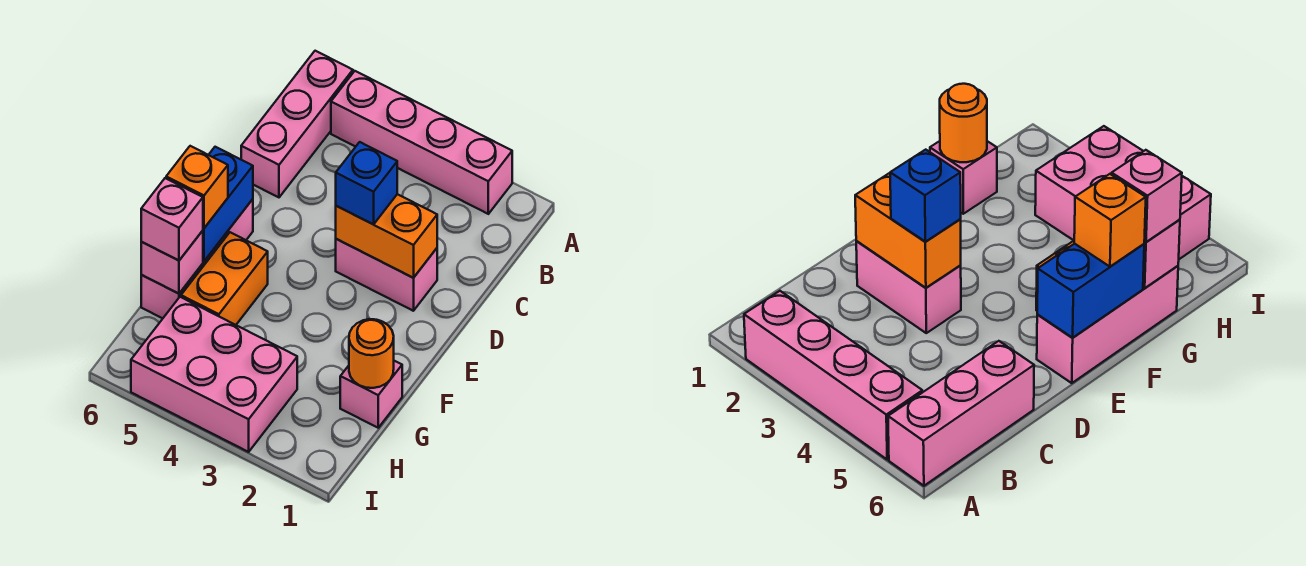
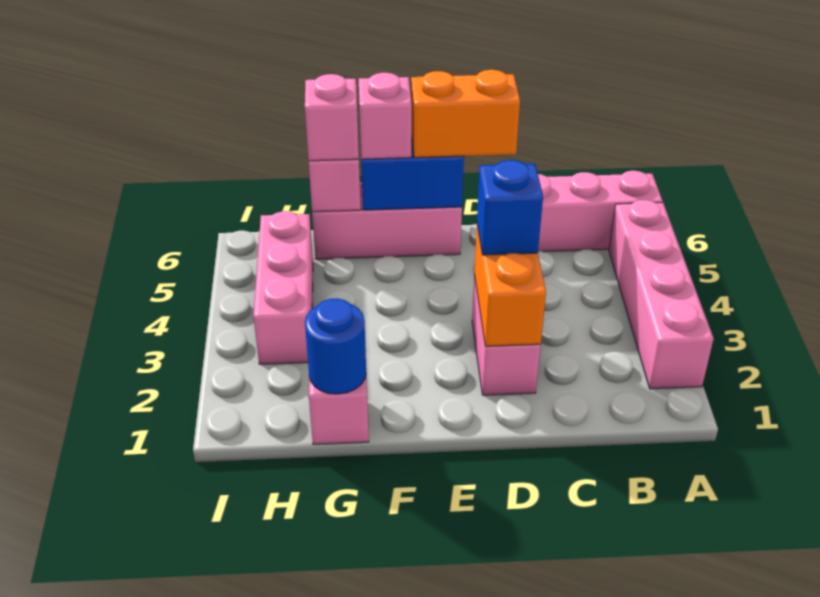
orange 1x2 brick [181,232,268,325] -> orange 1x2 brick moved to [411,70,520,158]
orange 1x1 brick [166,146,228,228] -> pink 1x1 brick [359,73,412,159]
orange 1x1 round brick [349,319,394,388] -> blue 1x1 round brick [305,298,366,394]
pink 2x3 brick [131,297,297,452] -> pink 1x3 brick [253,211,313,364]

